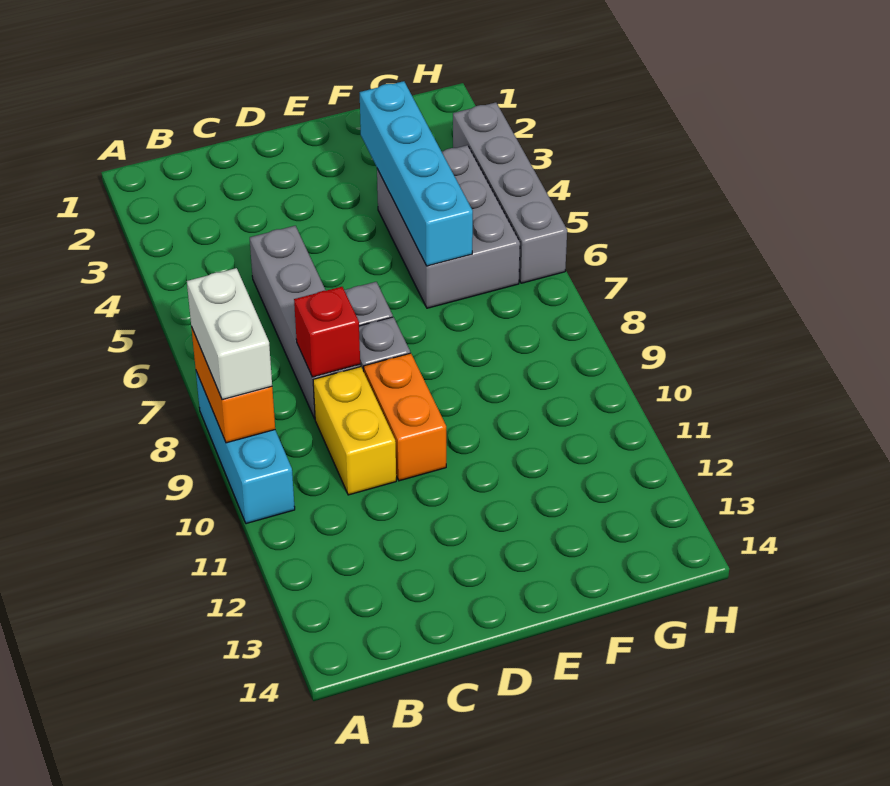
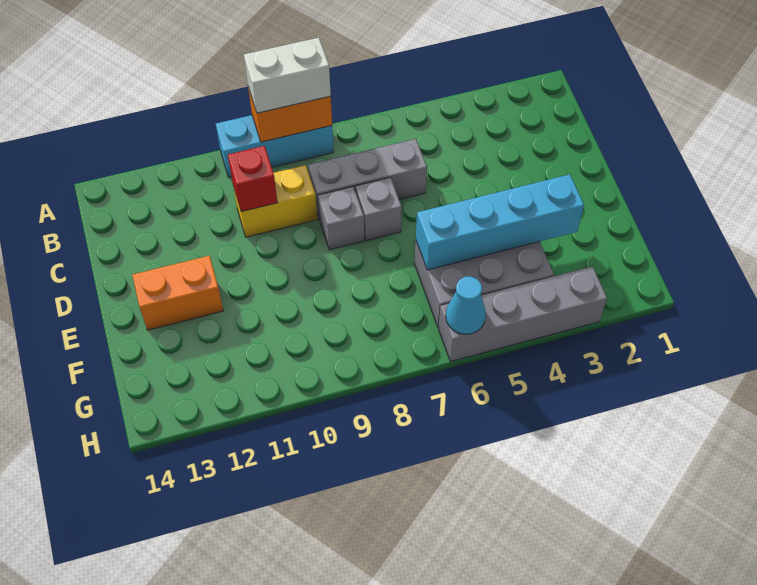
grey 1x4 brick [250,226,360,419] -> grey 1x3 brick [308,139,427,219]
red 1x1 brick [294,287,360,377] -> red 1x1 brick moved to [228,146,277,212]
orange 1x2 brick [364,353,446,481] -> orange 1x2 brick moved to [132,256,223,330]
none -> cyan 1x1 cone [446,277,486,334]

